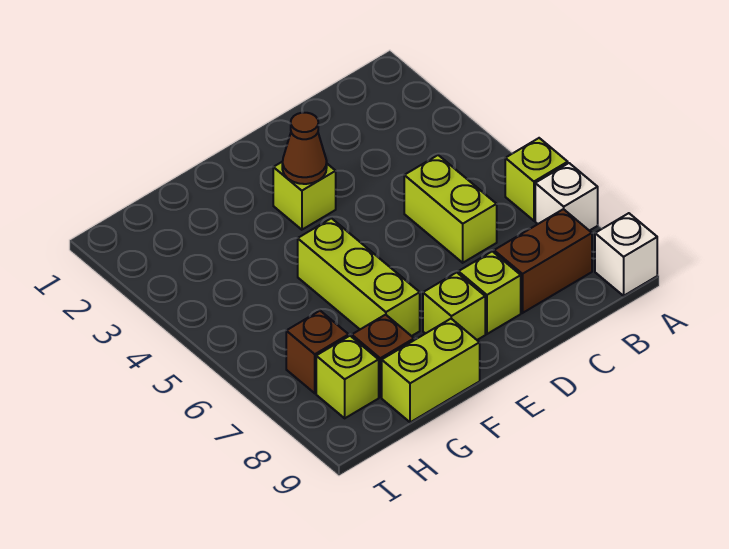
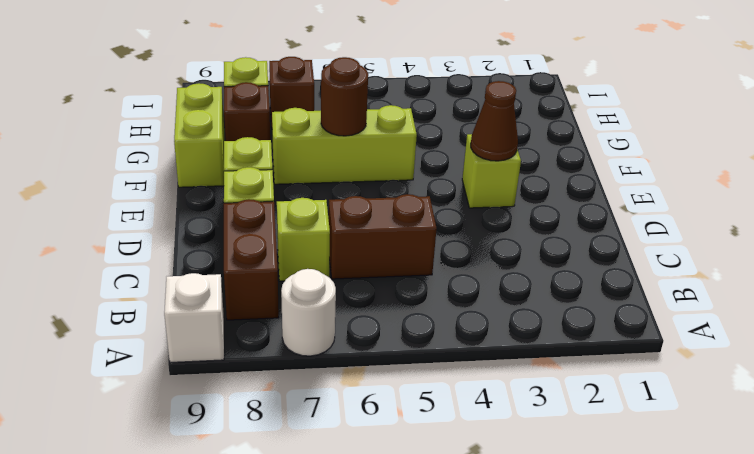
lime 1x1 brick [505,138,568,221] -> lime 1x1 brick moved to [277,198,330,281]
white 1x1 brick [535,163,598,231] -> white 1x1 round brick [281,269,336,356]
lime 1x2 brick [404,155,497,263] -> brown 1x2 brick [329,194,437,279]
none -> brown 1x1 round brick [321,57,368,136]

